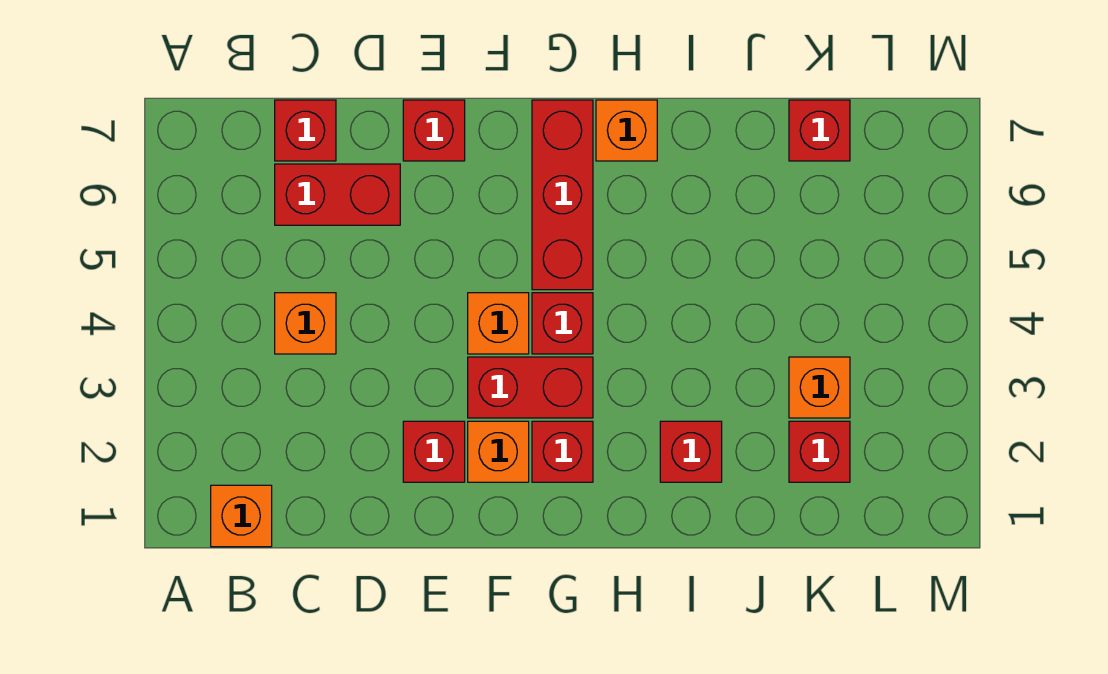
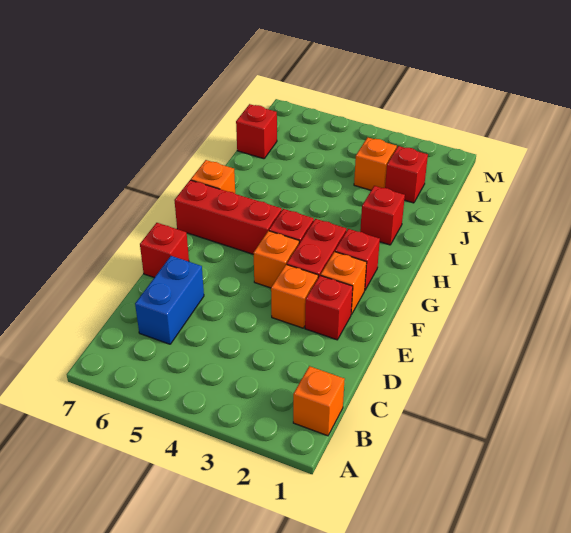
orange 1x1 brick [275,293,336,354] -> orange 1x1 brick moved to [271,264,318,328]
red 1x2 brick [275,164,400,225] -> blue 1x2 brick [135,256,204,344]
red 1x1 brick [275,100,336,161] -> none

